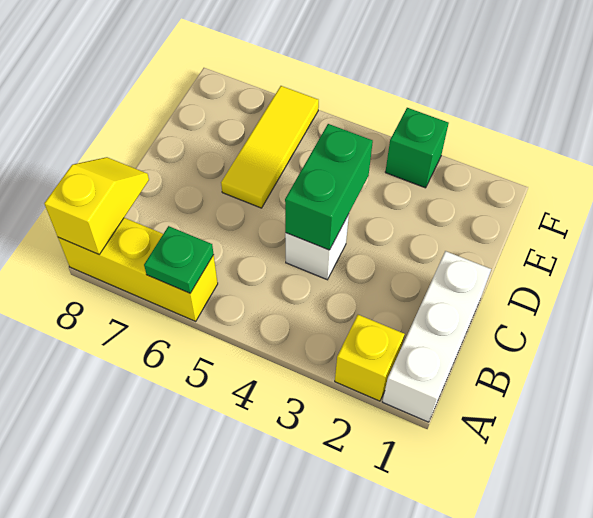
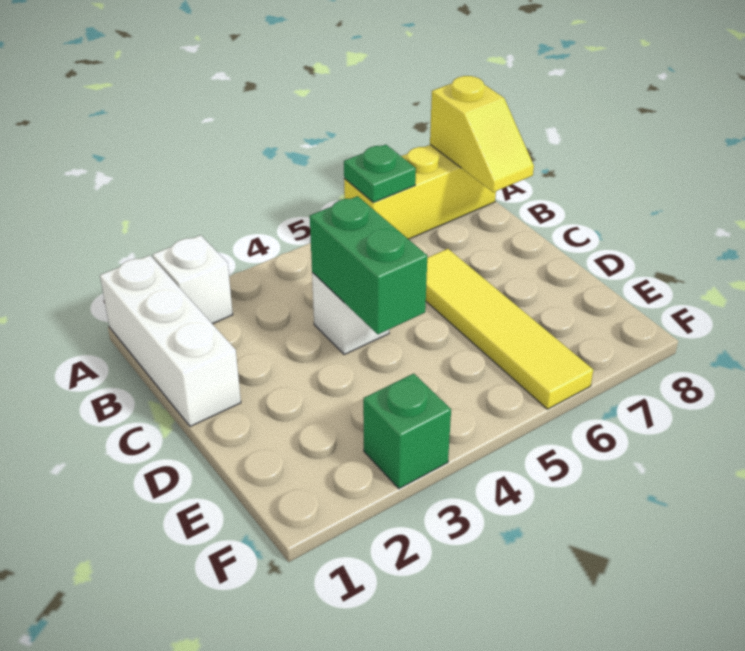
yellow 1x1 brick [335,315,405,401] -> white 1x1 brick [153,235,233,324]
yellow 1x3 tile [221,86,319,208] -> yellow 1x4 tile [426,249,593,409]

